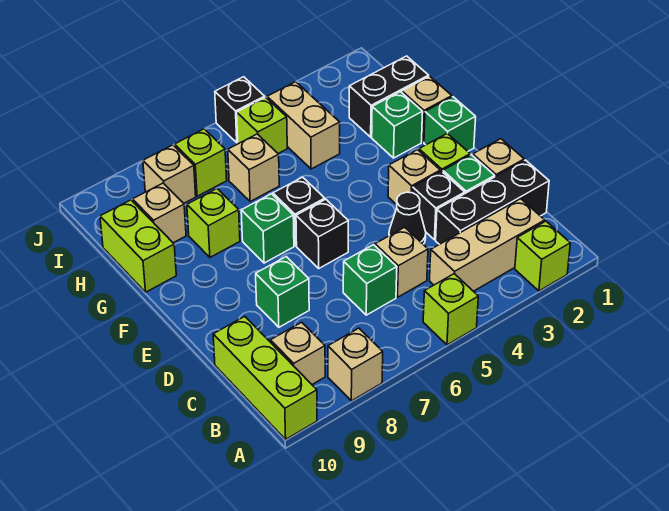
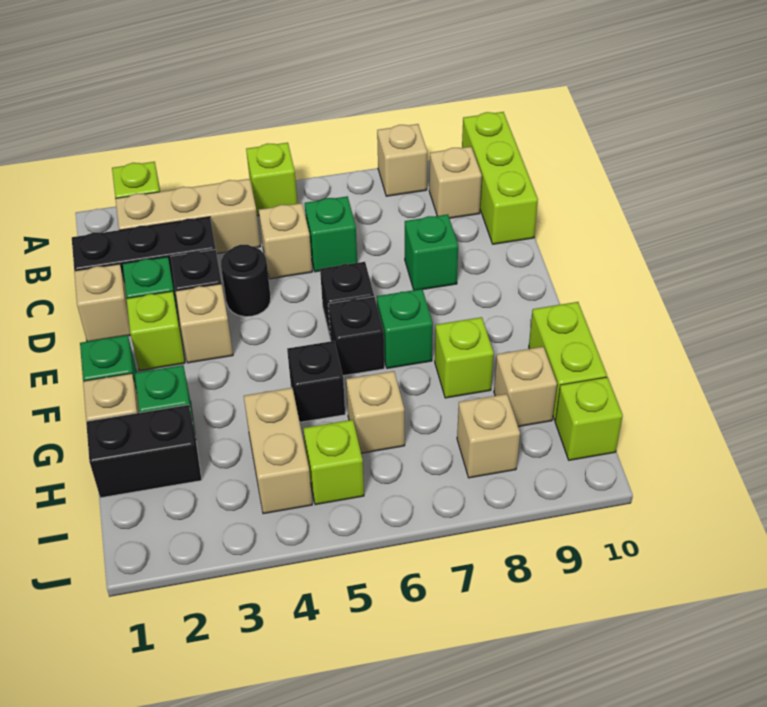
black 1x1 cone [389,192,426,244] -> black 1x1 round brick [221,245,271,317]
lime 1x1 brick [175,129,227,196] -> lime 1x1 brick moved to [555,377,623,460]
black 1x1 brick [215,77,265,143] -> black 1x1 brick moved to [287,341,345,422]

